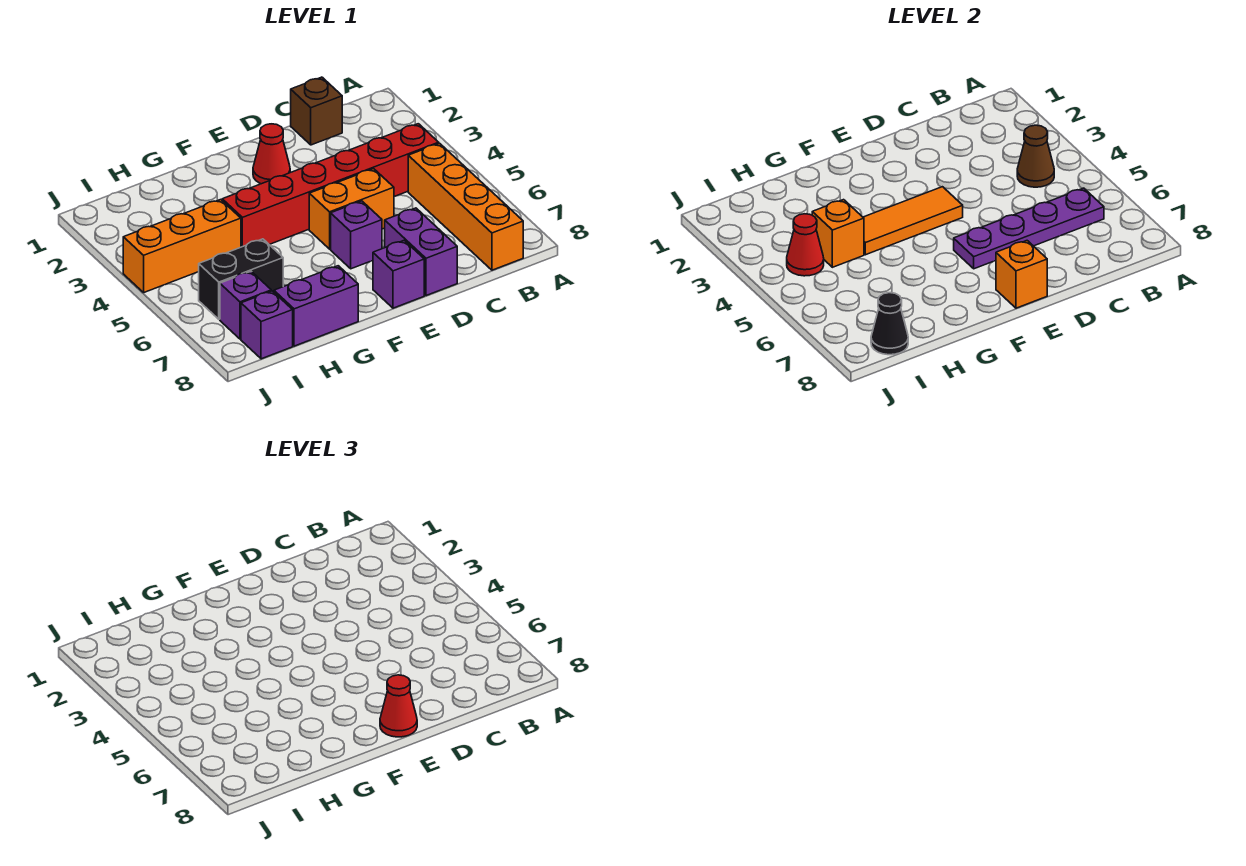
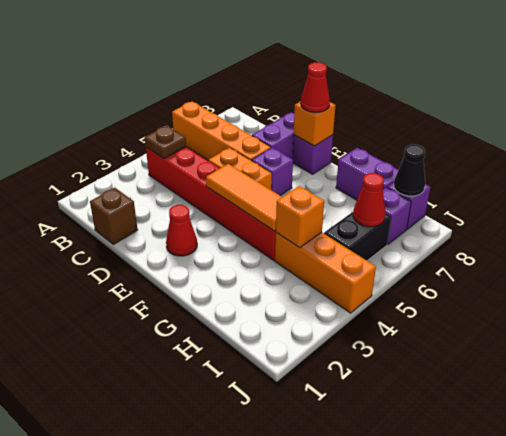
brown 1x1 cone [1017,125,1054,187] -> brown 1x1 plate [145,126,186,159]
orange 1x4 brick [408,143,523,270] -> orange 1x4 brick turned to [172,101,271,161]
purple 1x4 plate [954,188,1104,269] -> none
black 1x2 brick [199,239,283,319] -> black 1x2 brick turned to [324,212,391,261]
red 1x1 cone [787,214,824,276] -> red 1x1 cone moved to [353,173,386,227]

